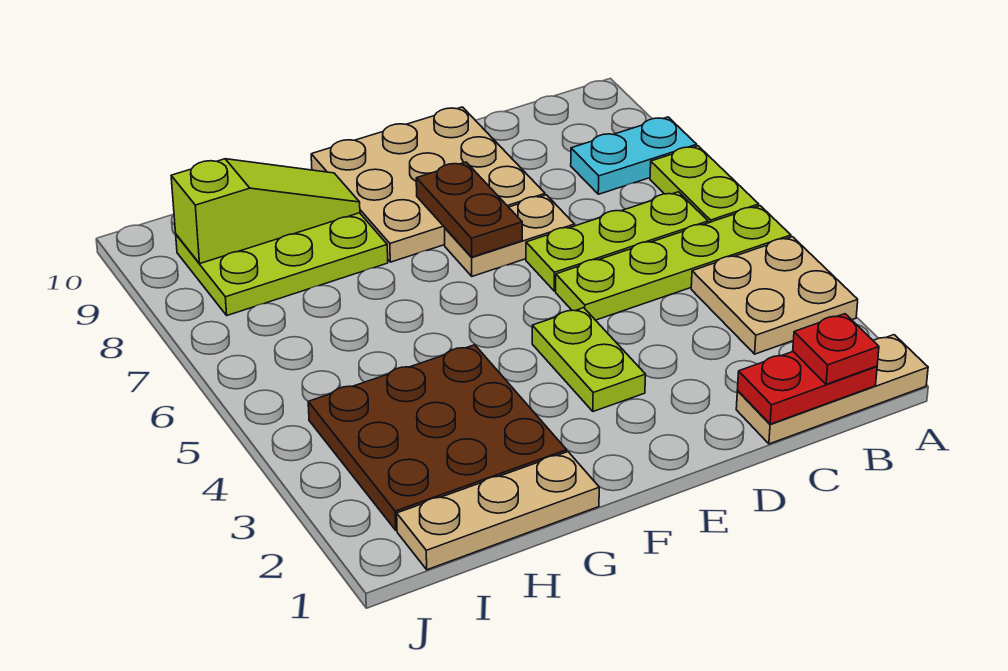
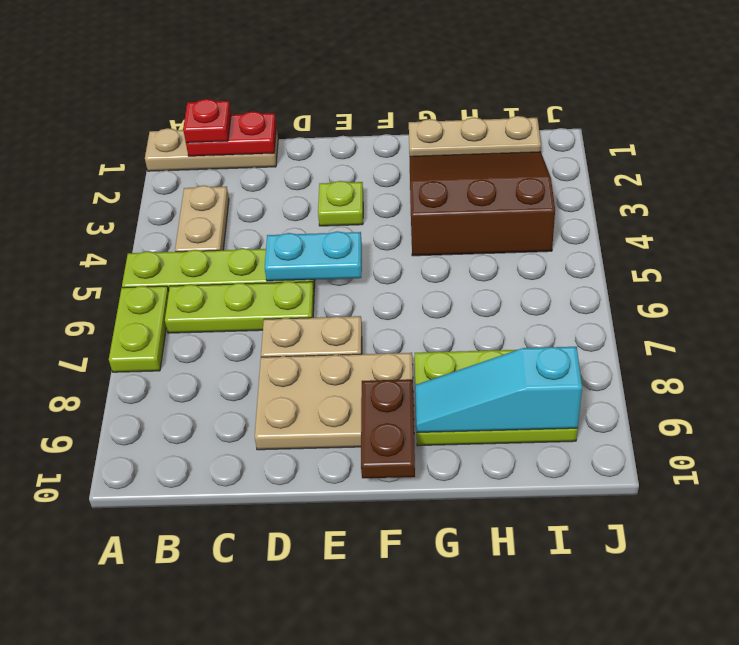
tan 2x2 plate [691,237,858,354] -> tan 1x2 plate [175,185,229,252]
cyan 1x2 plate [571,117,697,194] -> cyan 1x2 plate moved to [265,231,362,281]
tan 3x3 plate [311,107,545,262] -> tan 2x3 plate [255,353,414,450]
lime 1x2 plate [532,308,646,411] -> lime 1x1 plate [318,181,363,226]
brown 1x2 plate [416,162,522,257] -> brown 1x2 plate moved to [361,379,415,478]
brown 3x3 plate [308,345,567,530] -> brown 3x3 slope [410,152,555,256]
lime 1x3 slope [171,159,360,264] -> cyan 1x3 slope [415,347,582,432]

